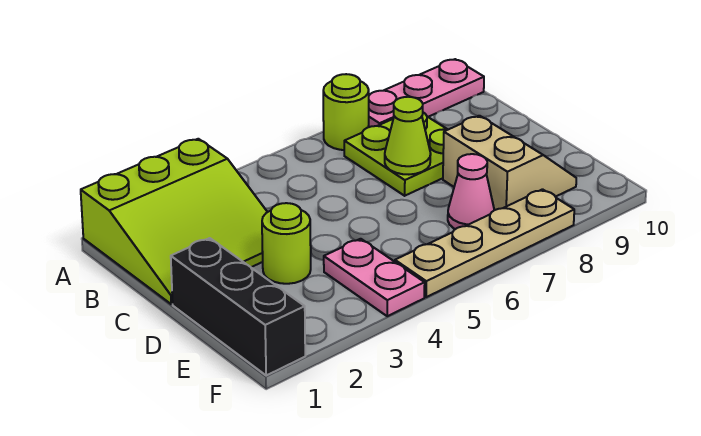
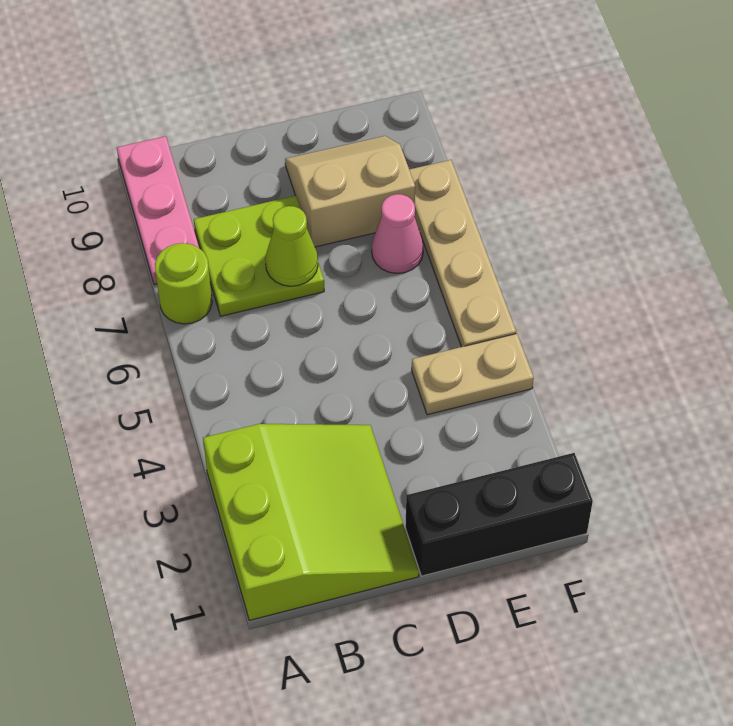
lime 1x1 round brick [262,203,311,284] -> none
pink 1x2 plate [324,239,425,316] -> tan 1x2 plate [412,334,534,415]

